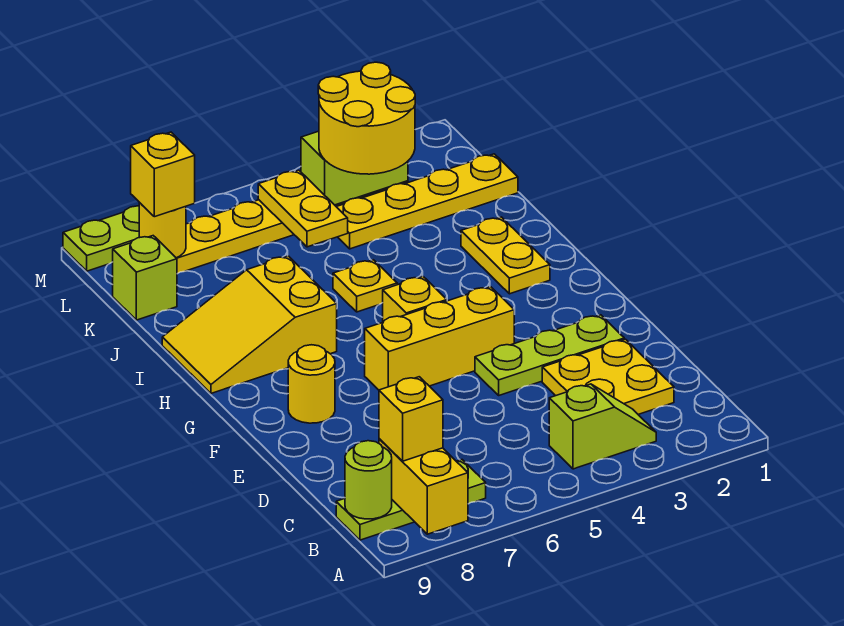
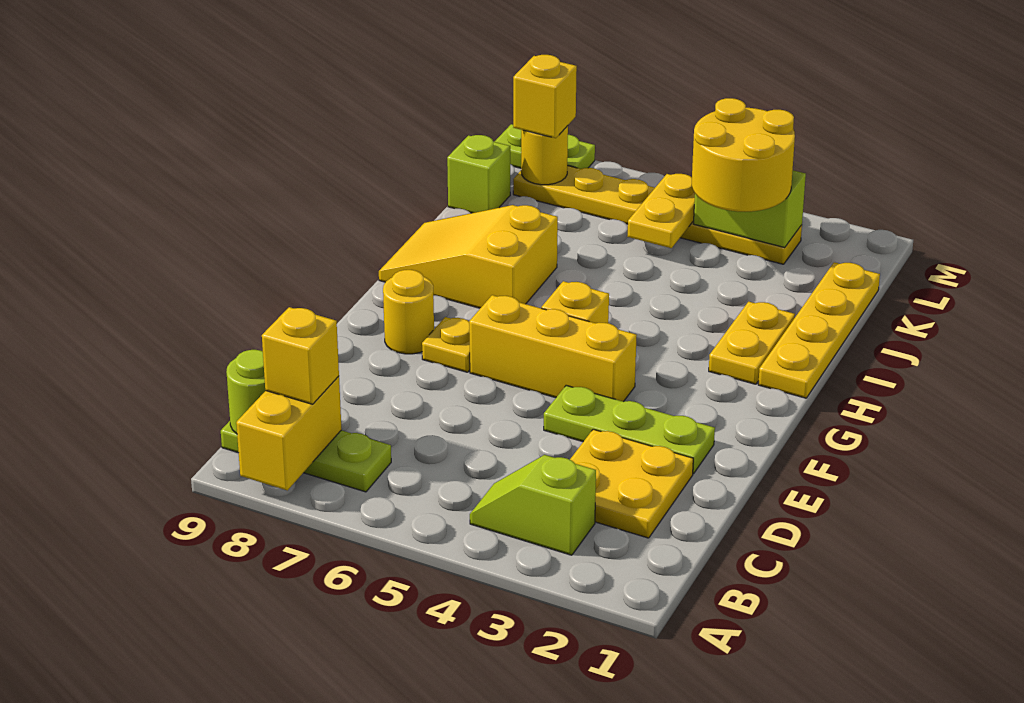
lime 1x2 slope [549,384,656,469] -> lime 1x2 slope turned to [470,455,596,555]
yellow 1x1 plate [333,260,397,312] -> yellow 1x1 plate moved to [422,317,470,372]
yellow 1x4 plate [337,154,518,249] -> yellow 1x4 plate turned to [758,262,880,398]

